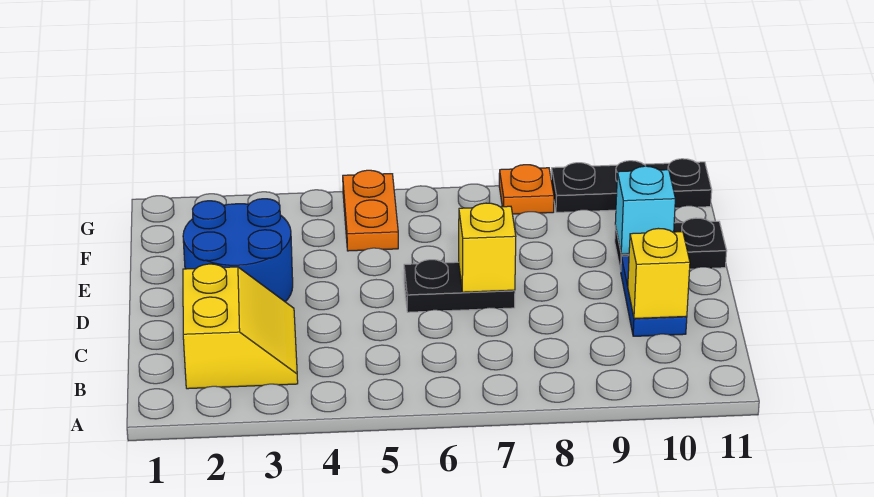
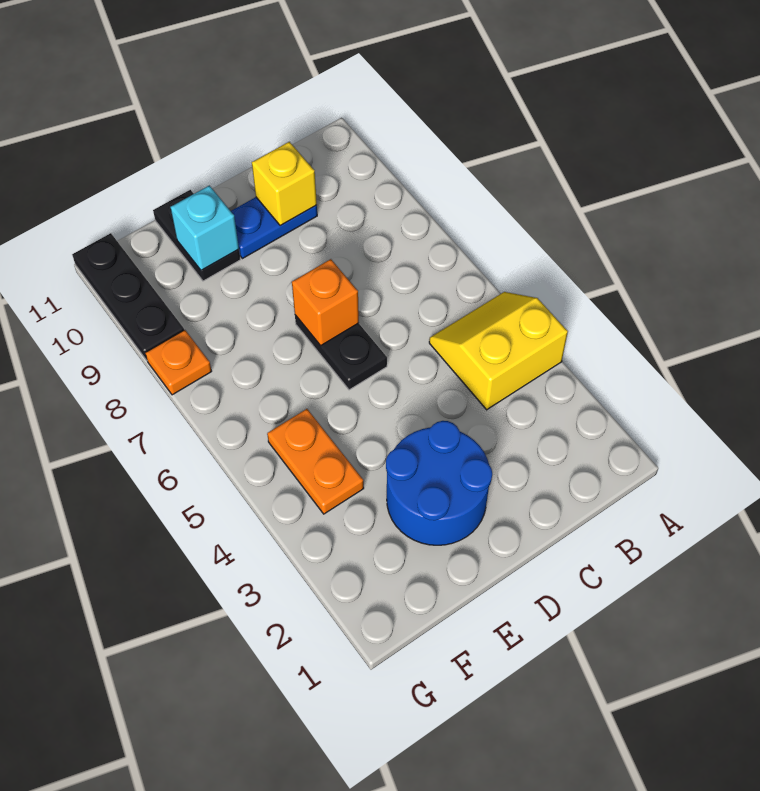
yellow 2x2 slope [183,264,298,389] -> yellow 2x2 slope moved to [429,292,568,410]
yellow 1x1 brick [459,203,516,292] -> orange 1x1 brick [292,259,359,346]
orange 1x2 plate [343,170,398,251] -> orange 1x2 plate turned to [267,409,364,514]

